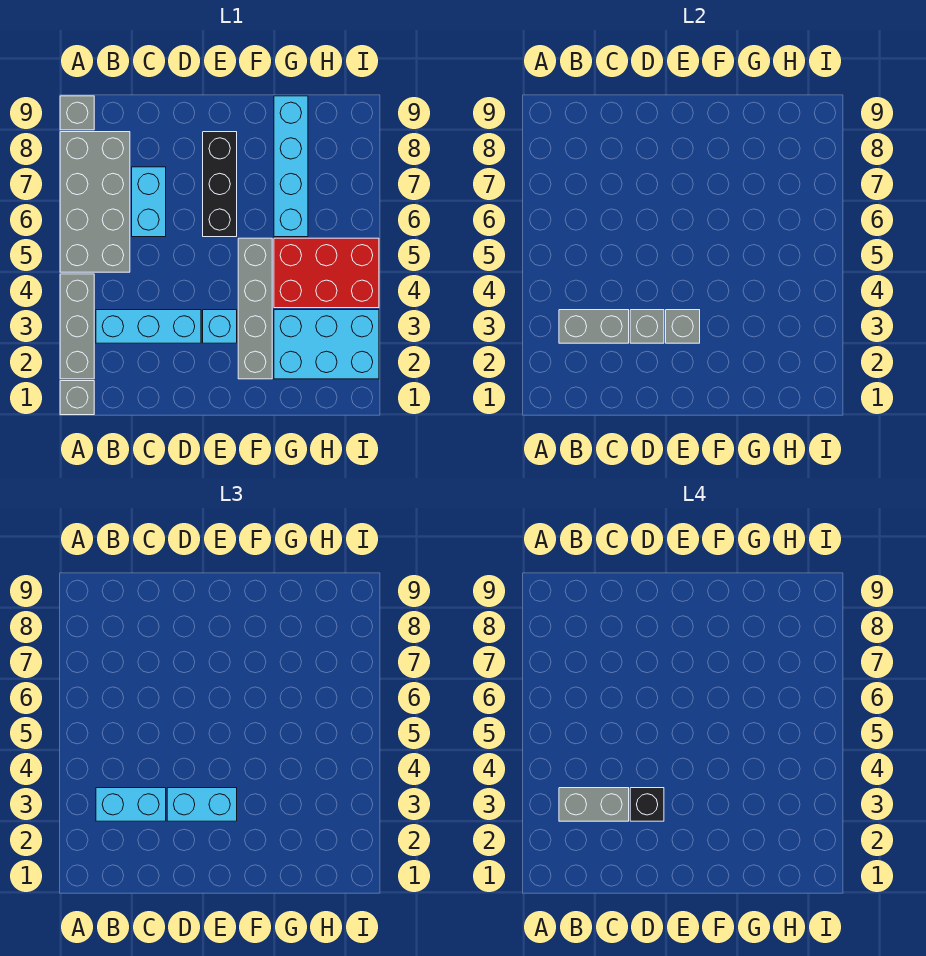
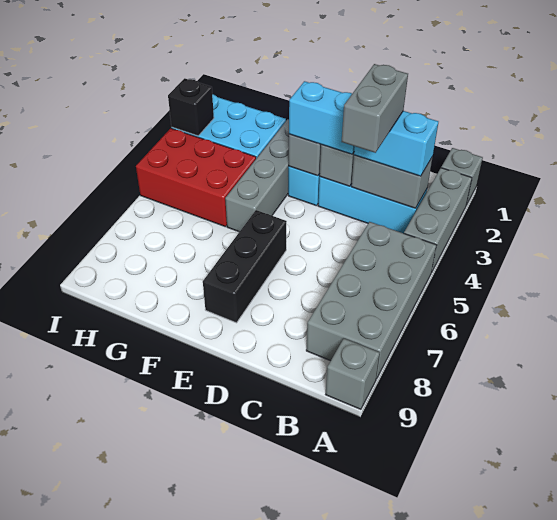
grey 1x2 brick [559,788,629,821] -> grey 1x2 brick turned to [341,64,408,153]
cyan 1x2 brick [132,167,166,237] -> none
black 1x1 brick [630,788,664,821] -> black 1x1 brick moved to [168,78,214,136]
cyan 1x4 brick [274,96,308,237] -> none

